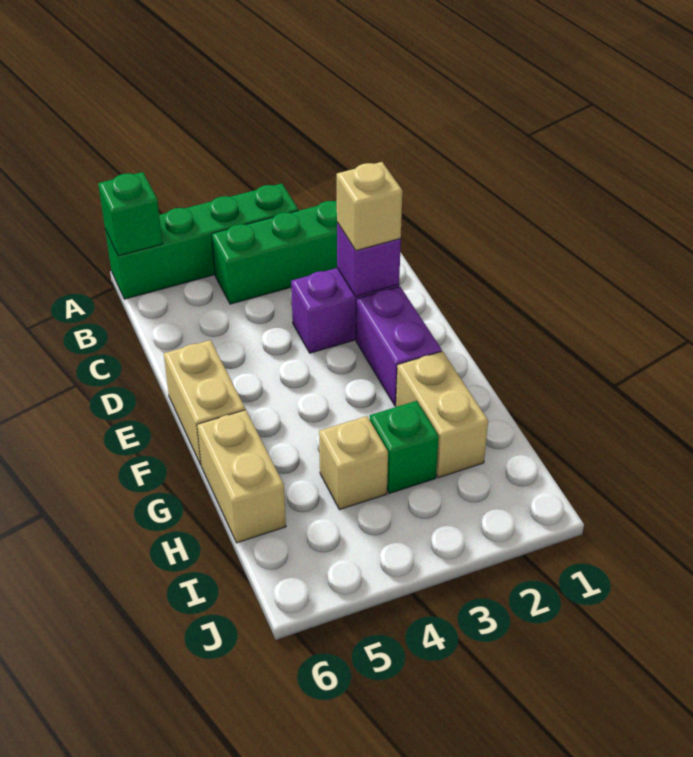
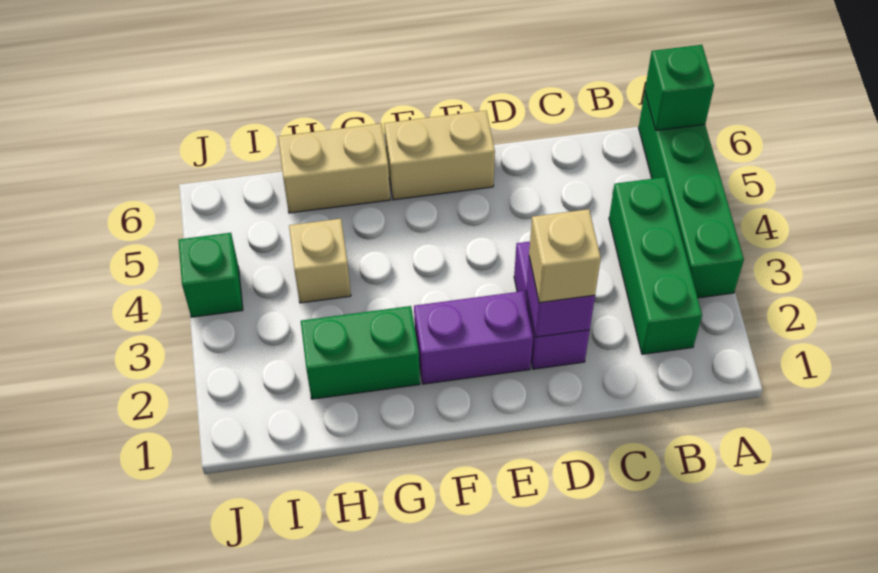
tan 1x2 brick [396,351,488,478] -> green 1x2 brick [301,306,420,399]
green 1x1 brick [370,401,439,493] -> green 1x1 brick moved to [178,233,243,317]

